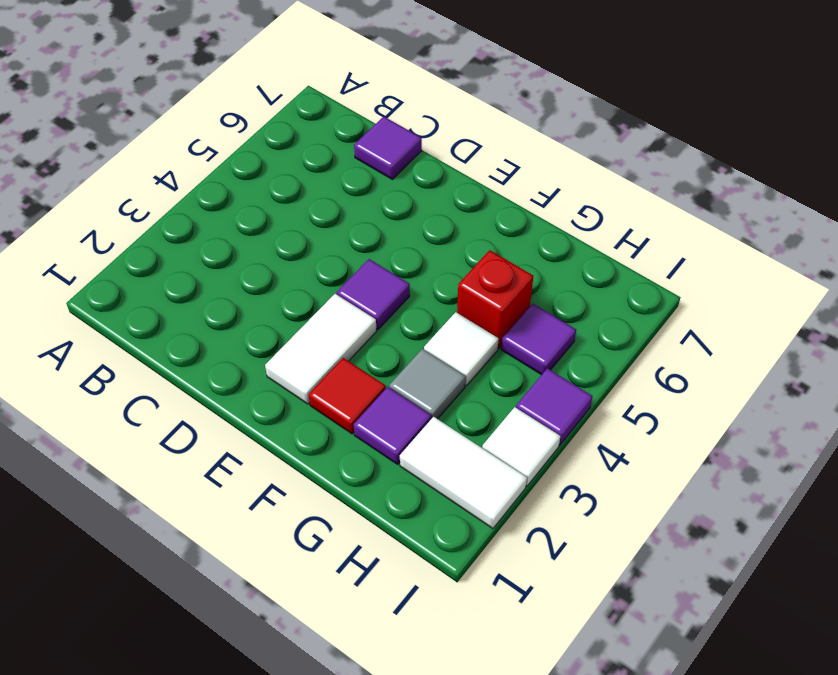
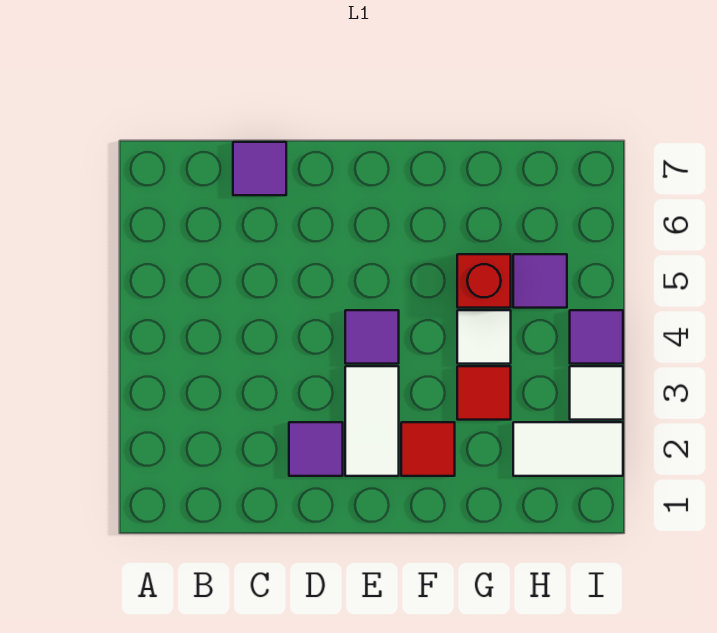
purple 1x1 tile [354,387,431,464] -> purple 1x1 tile moved to [289,422,343,476]
grey 1x1 tile [389,349,466,419] -> red 1x1 tile [457,366,511,420]

